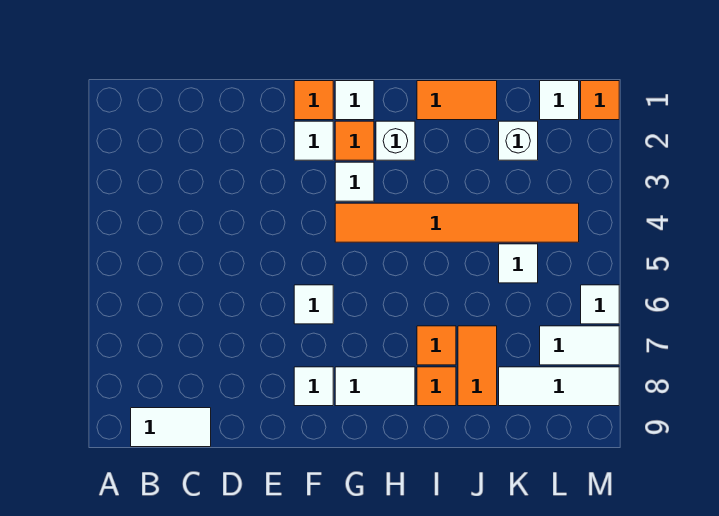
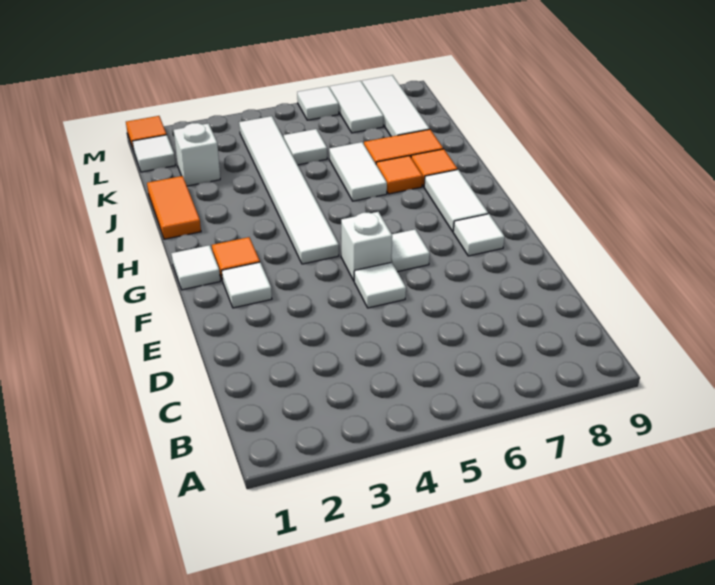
white 1x2 tile [131,408,211,447] -> white 1x2 tile moved to [329,142,387,201]
orange 1x1 tile [294,81,333,120] -> none
white 1x1 tile [335,162,374,201] -> white 1x1 tile moved to [354,262,406,308]
orange 1x6 tile [335,203,579,242] -> white 1x6 tile [239,116,339,264]
white 1x1 brick [376,121,415,160] -> white 1x1 brick moved to [341,212,392,281]

